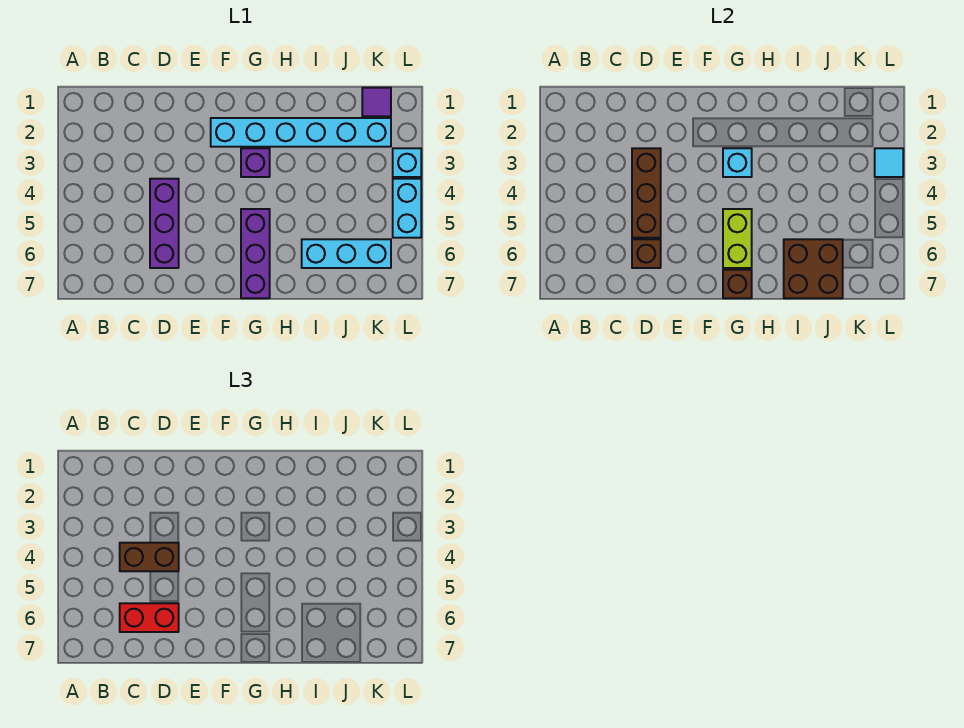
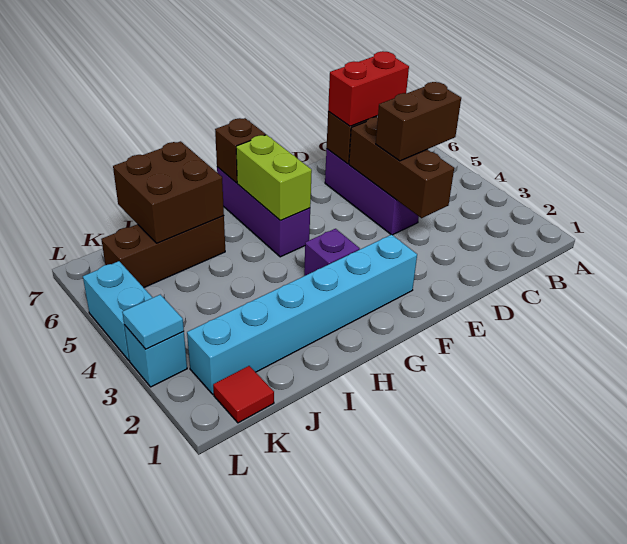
cyan 1x1 brick [723,148,752,177] -> none
cyan 1x3 brick [302,239,391,268] -> brown 1x3 brick [101,216,225,287]
purple 1x1 tile [362,88,391,116] -> red 1x1 tile [213,366,274,423]

